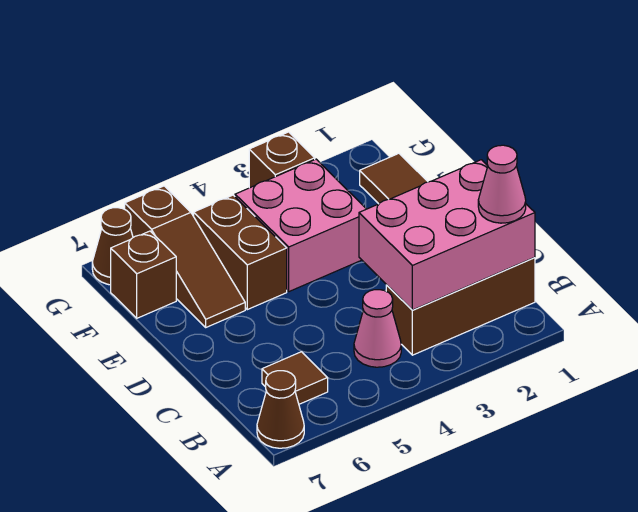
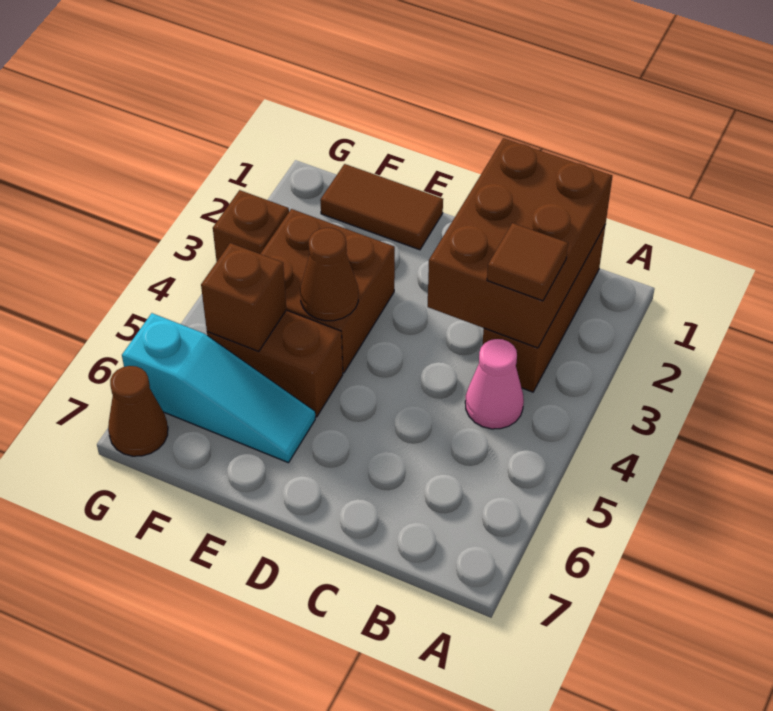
brown 1x1 cone [257,371,304,448] -> brown 1x1 cone moved to [300,228,358,321]
pink 2x3 brick [359,160,535,310] -> brown 2x3 brick [428,138,612,348]
pink 1x1 cone [478,145,526,223] -> none
brown 1x1 tile [262,352,328,404] -> brown 1x1 tile moved to [487,223,568,301]
pink 2x2 brick [235,159,366,291] -> brown 2x2 brick [261,209,395,373]
brown 1x3 slope [125,186,245,327] -> cyan 1x3 slope [122,313,315,463]
brown 1x1 brick [111,231,176,318] -> brown 1x1 brick moved to [201,243,286,351]

